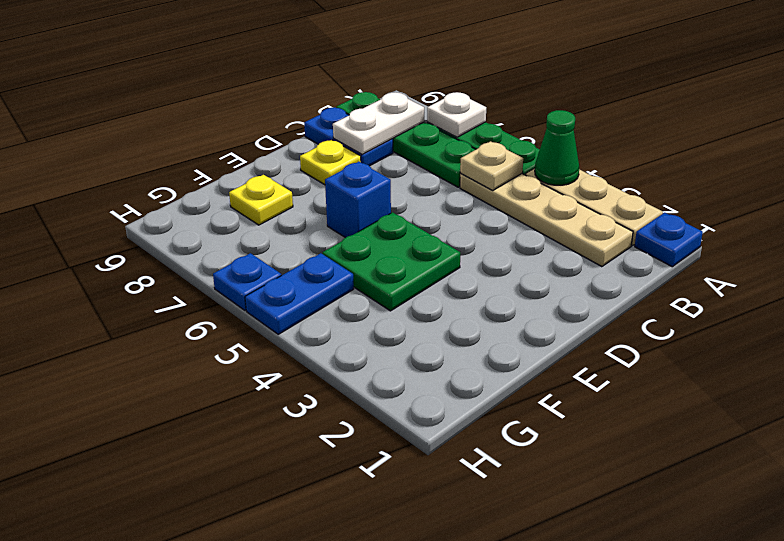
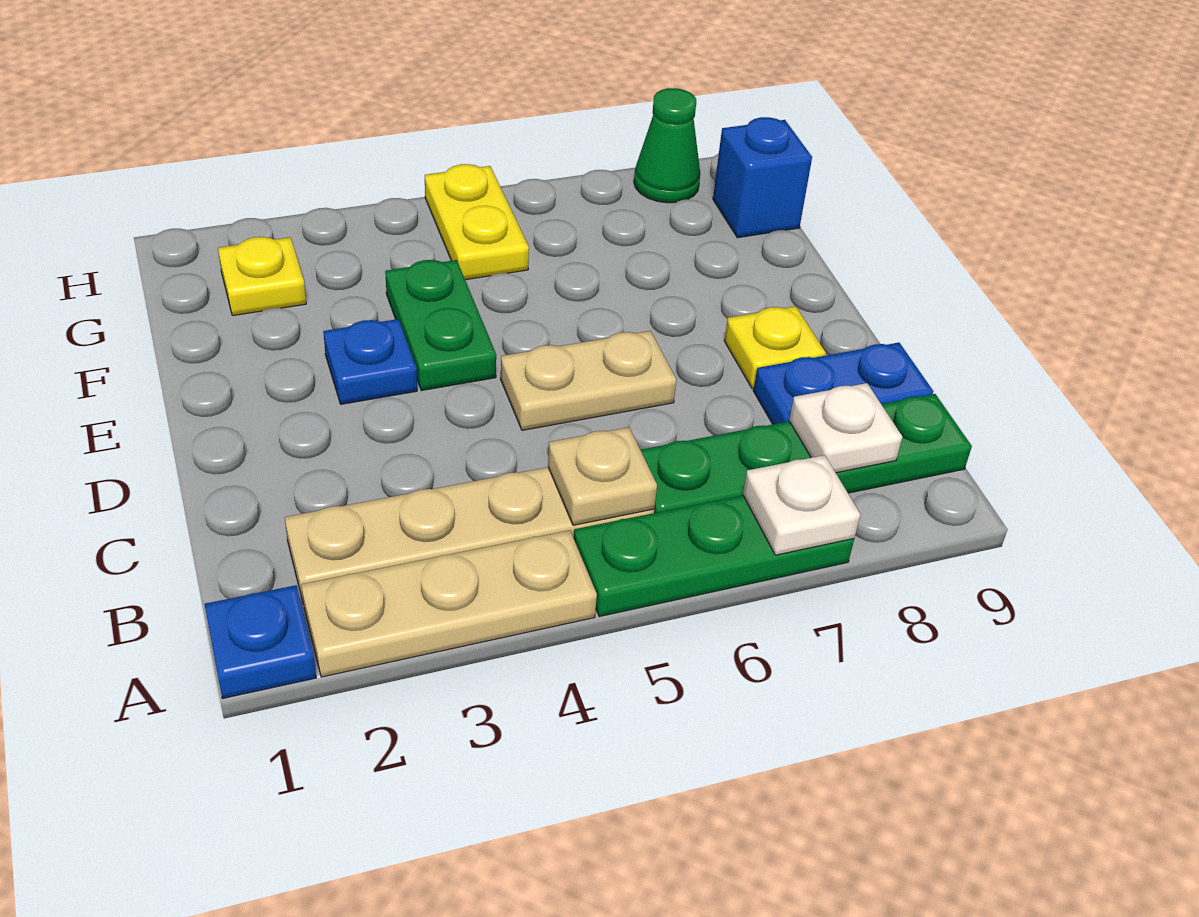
green 1x1 cone [535,110,579,185] -> green 1x1 cone moved to [634,88,700,203]
white 1x2 plate [333,93,424,154] -> white 1x1 plate [789,383,902,473]
none -> tan 1x2 plate [501,331,676,430]
green 2x2 plate [323,212,460,311] -> green 1x2 plate [385,260,496,391]
blue 1x1 brick [325,162,391,238] -> blue 1x1 brick moved to [713,117,812,238]
yellow 1x1 plate [229,175,293,225] -> yellow 1x1 plate moved to [218,237,306,316]
blue 1x2 plate [245,253,354,334] -> yellow 1x2 plate [425,164,529,280]
blue 1x1 plate [213,253,281,311] -> blue 1x1 plate moved to [323,319,417,404]

